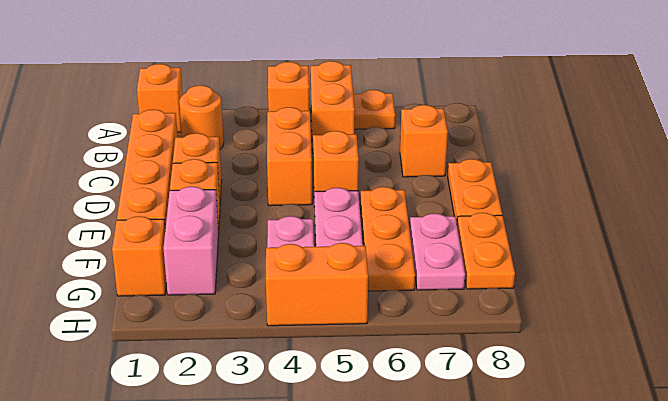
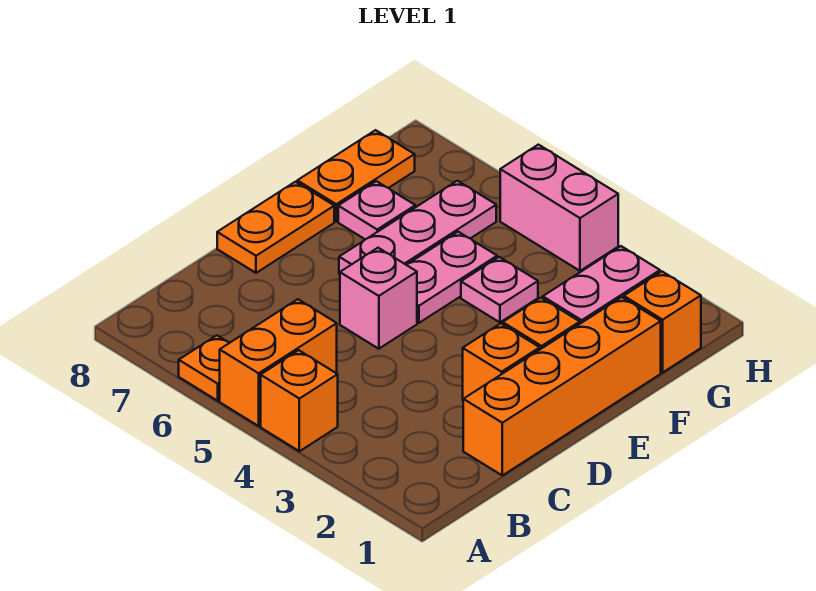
orange 1x1 brick [137,64,183,132] -> none
orange 1x1 round brick [179,85,224,149] -> none
orange 1x2 brick [267,107,312,206] -> none
orange 1x1 brick [400,105,448,177] -> none
orange 1x1 brick [313,131,359,191] -> pink 1x1 brick [340,248,417,349]
orange 1x3 plate [360,187,415,291] -> pink 1x3 plate [339,181,496,274]
pink 1x2 plate [410,214,465,290] -> pink 1x1 plate [338,181,415,240]
orange 1x2 brick [266,243,368,326] -> pink 1x2 brick [500,145,618,271]

